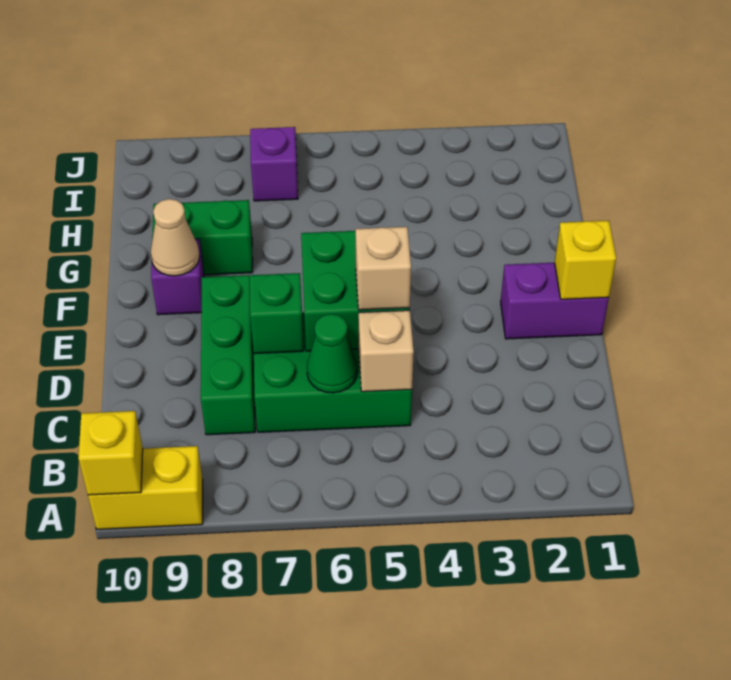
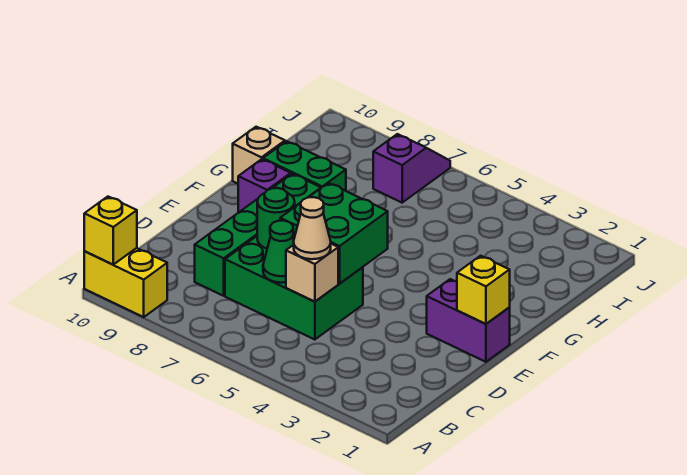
green 1x3 brick [201,275,255,435] -> green 1x4 brick [195,174,321,296]
tan 1x1 brick [356,227,411,310] -> tan 1x1 brick moved to [233,127,285,184]
green 1x1 brick [250,273,304,354] -> green 1x1 round brick [257,188,295,248]
tan 1x1 cone [151,199,200,276] -> tan 1x1 cone moved to [294,197,331,259]

